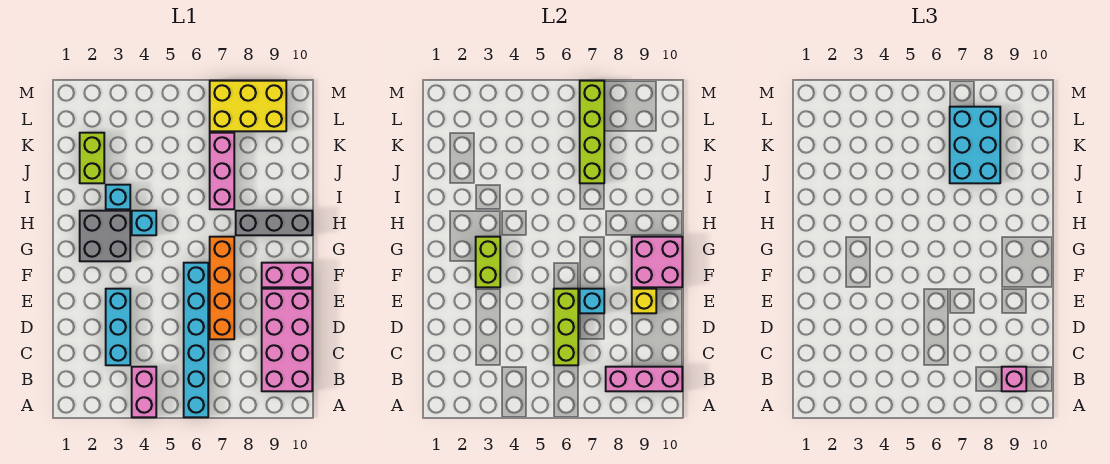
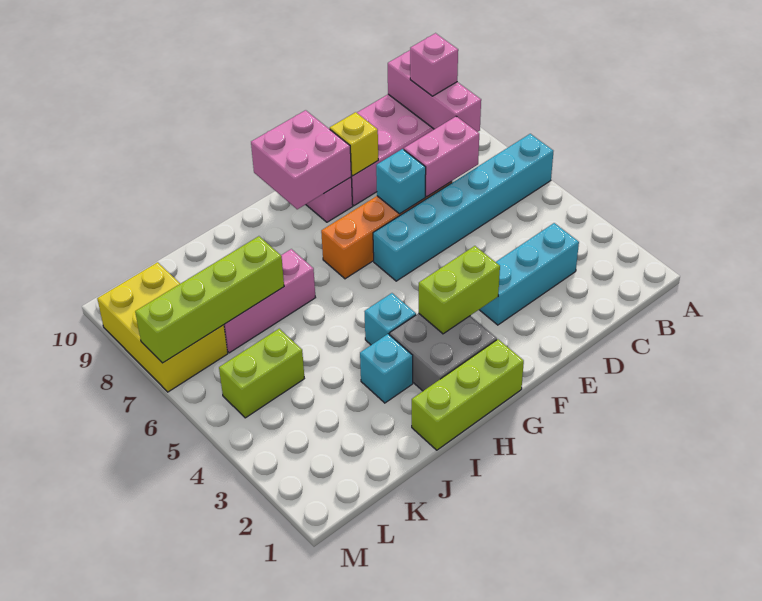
pink 1x2 brick [132,367,156,417] -> pink 1x2 brick moved to [404,116,479,197]
lime 1x3 brick [554,289,578,365] -> lime 1x3 brick moved to [412,339,524,450]
grey 1x3 brick [236,211,312,235] -> none
lime 1x2 brick [80,133,104,183] -> lime 1x2 brick moved to [219,329,304,418]
cyan 2x3 brick [950,107,1000,183] -> none

